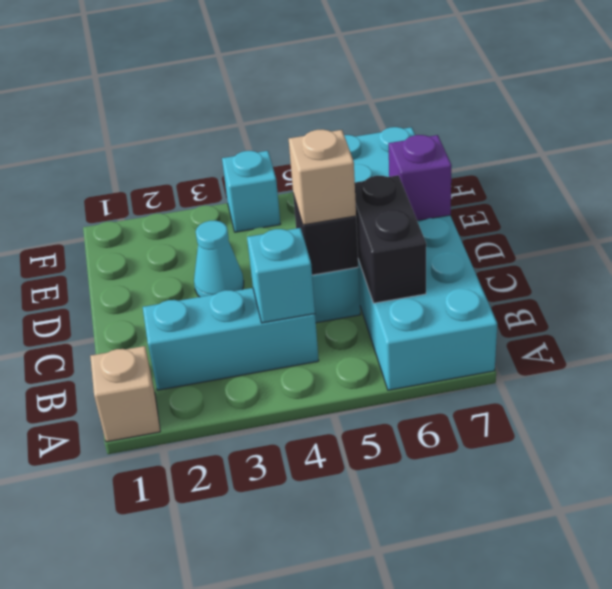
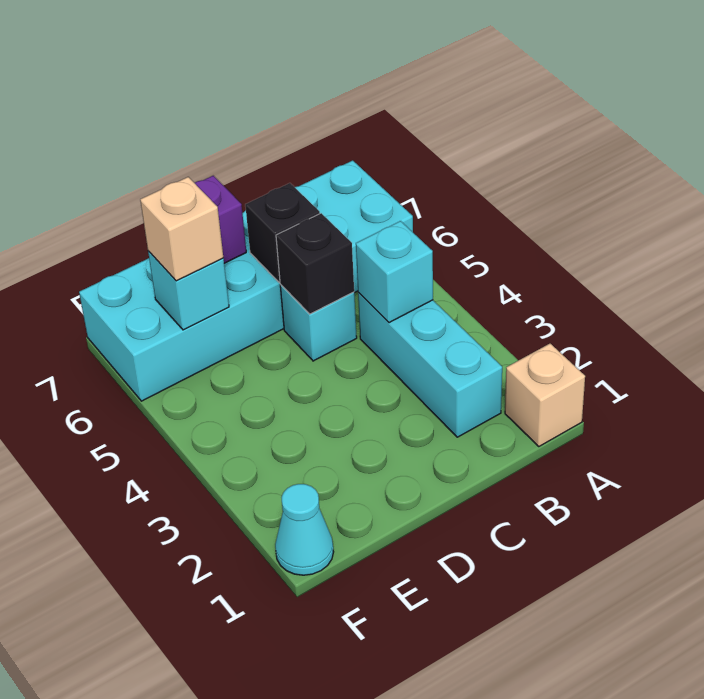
black 1x2 brick [355,175,426,303] -> black 1x1 brick [245,183,320,282]
tan 1x1 brick [289,129,356,225] -> tan 1x1 brick moved to [140,177,223,281]
cyan 1x1 cone [194,220,244,297] -> cyan 1x1 cone moved to [275,484,333,575]
cyan 1x1 brick [222,151,280,232] -> cyan 1x1 brick moved to [148,251,229,330]

